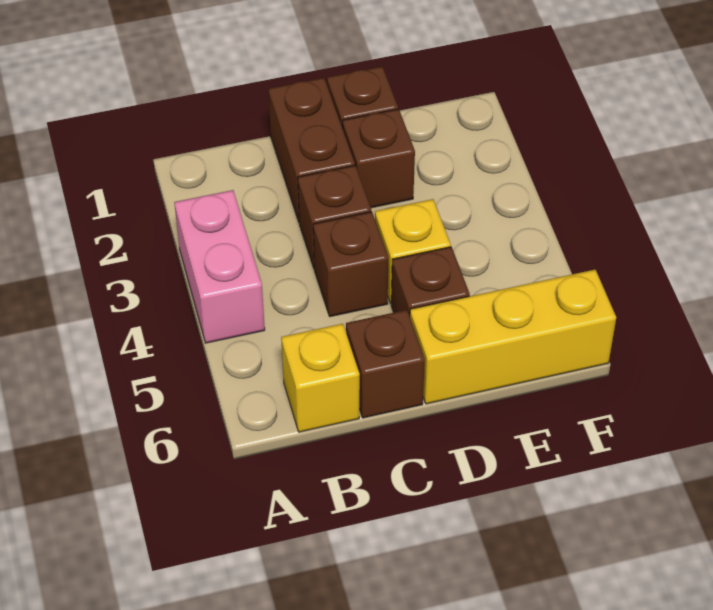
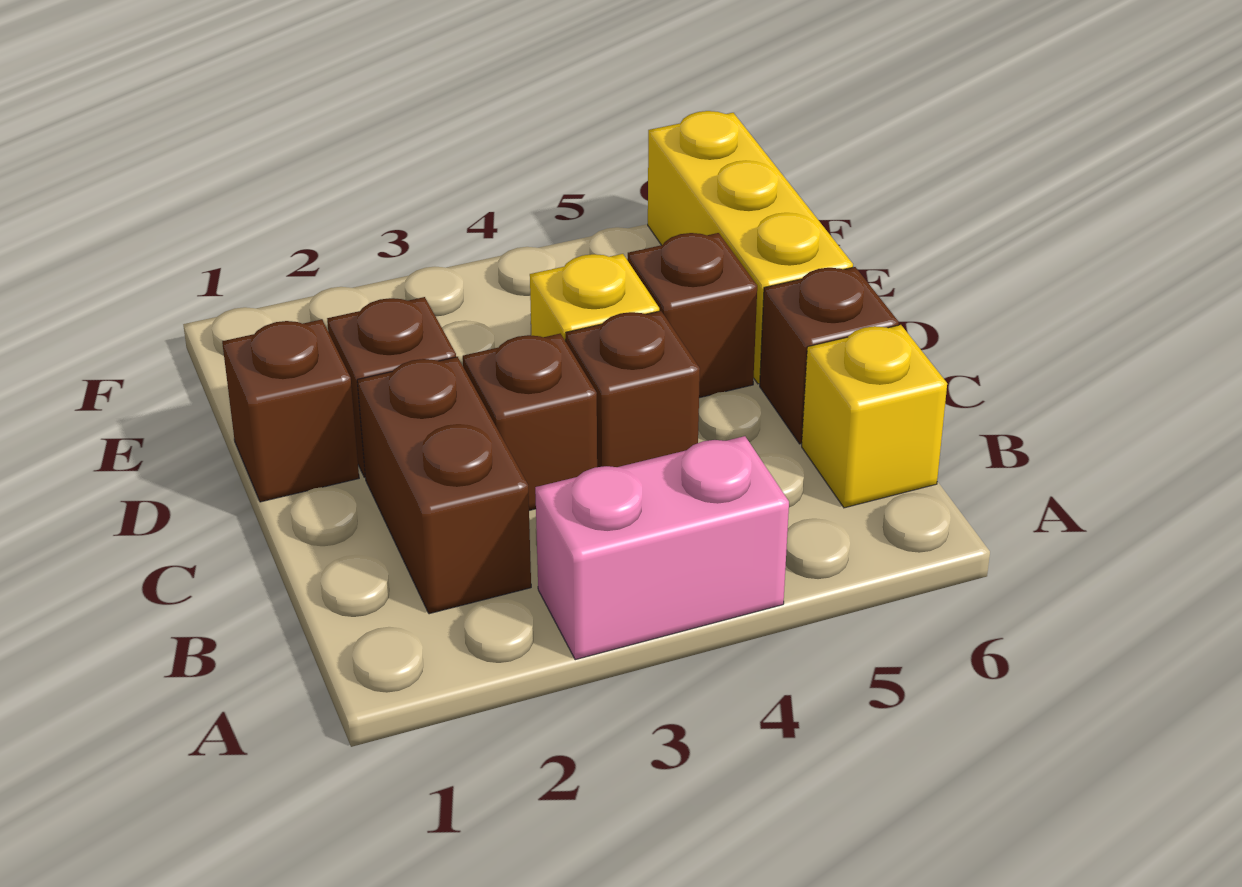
brown 1x2 brick [268,78,355,222] -> brown 1x2 brick turned to [357,357,531,614]

